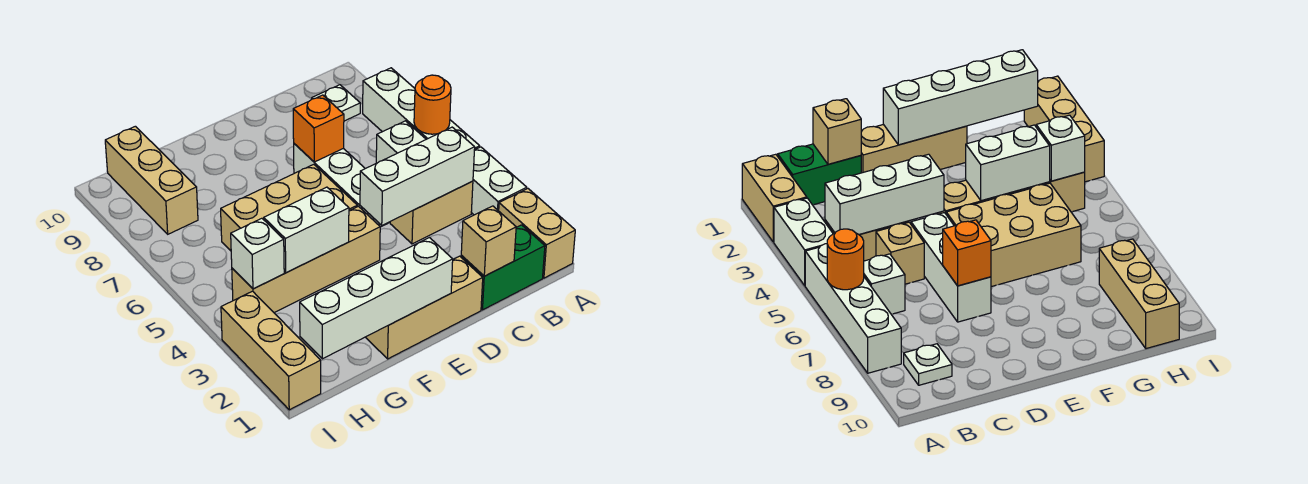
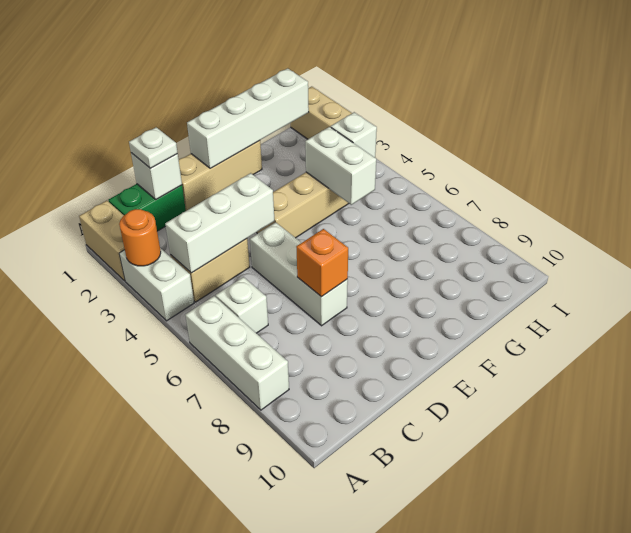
white 1x4 brick [363,68,480,150] -> white 1x3 brick [185,296,289,410]
orange 1x1 round brick [414,75,451,134] -> orange 1x1 round brick moved to [119,209,161,266]
white 1x1 plate [312,85,360,121] -> white 1x1 plate moved to [129,127,178,168]
tan 1x1 brick [461,206,516,276] -> white 1x1 brick [131,153,182,199]
tan 1x1 brick [876,222,924,284] -> none
tan 2x3 brick [221,164,357,251] -> none
white 1x2 brick [264,187,349,273] -> white 1x2 brick turned to [305,127,376,205]
tan 1x3 brick [105,126,198,234] -> none

